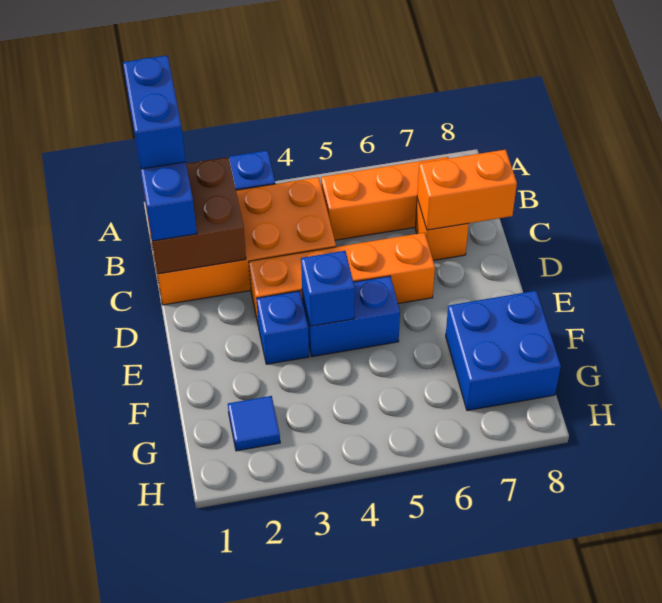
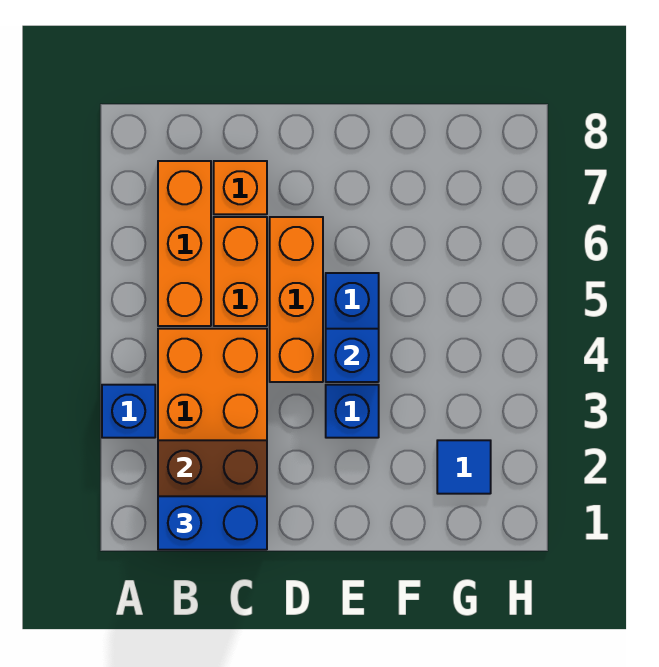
blue 1x2 brick [123,55,186,169] -> none
orange 1x2 brick [417,150,517,230] -> orange 1x2 brick moved to [214,217,267,326]
orange 1x4 brick [249,233,435,327] -> orange 1x3 brick [270,217,323,382]
blue 2x2 brick [446,291,561,411] -> none

